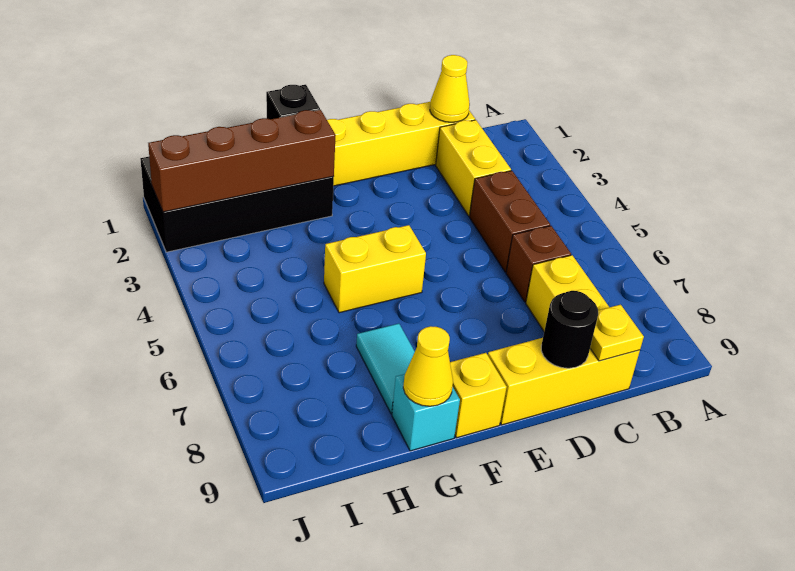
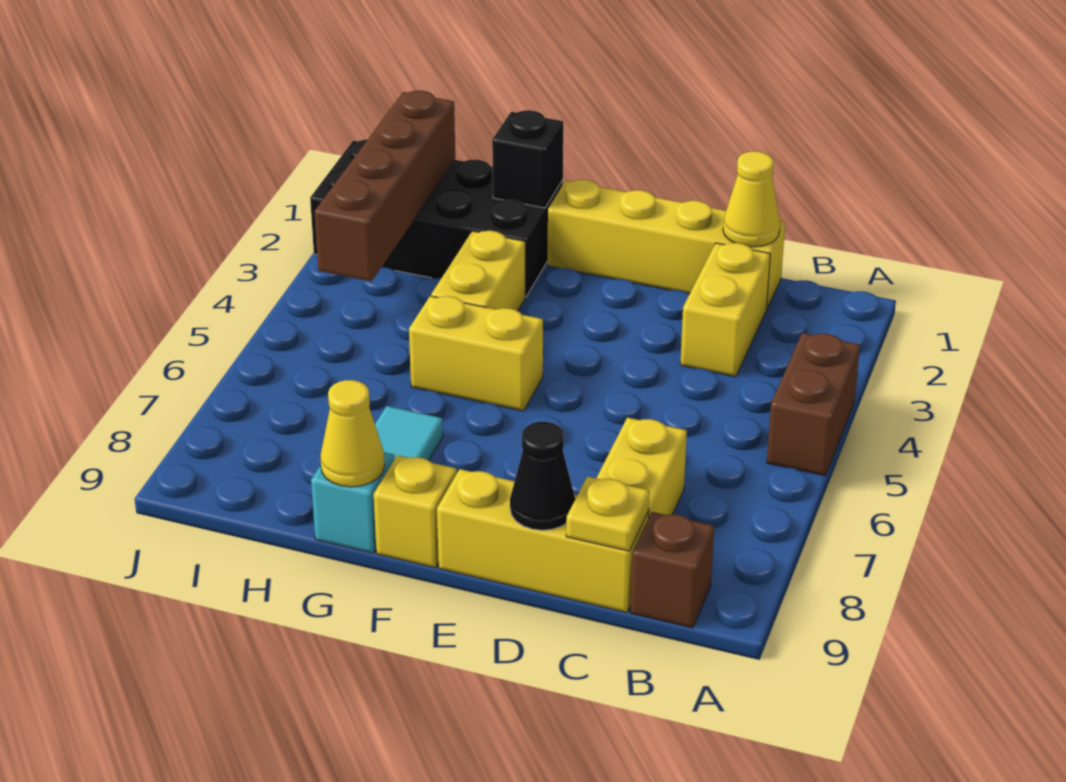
brown 1x2 brick [469,171,550,272] -> brown 1x2 brick moved to [767,333,860,476]
brown 1x1 brick [506,226,571,302] -> brown 1x1 brick moved to [630,512,714,628]
black 1x1 round brick [541,291,598,368] -> black 1x1 cone [510,422,575,530]
brown 1x4 brick [148,110,336,212] -> brown 1x4 brick turned to [314,91,455,282]
none -> yellow 1x2 brick [431,231,525,311]

